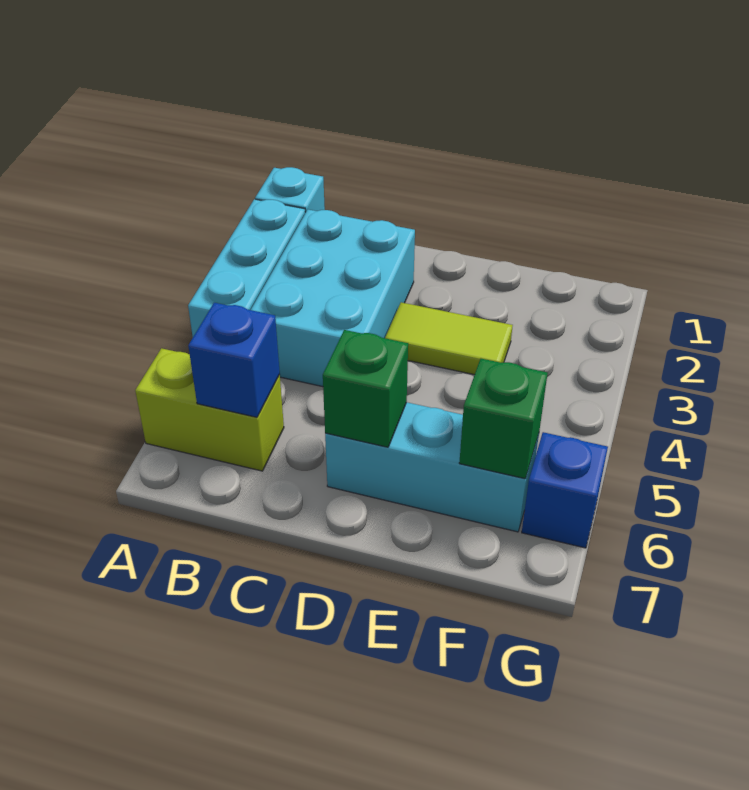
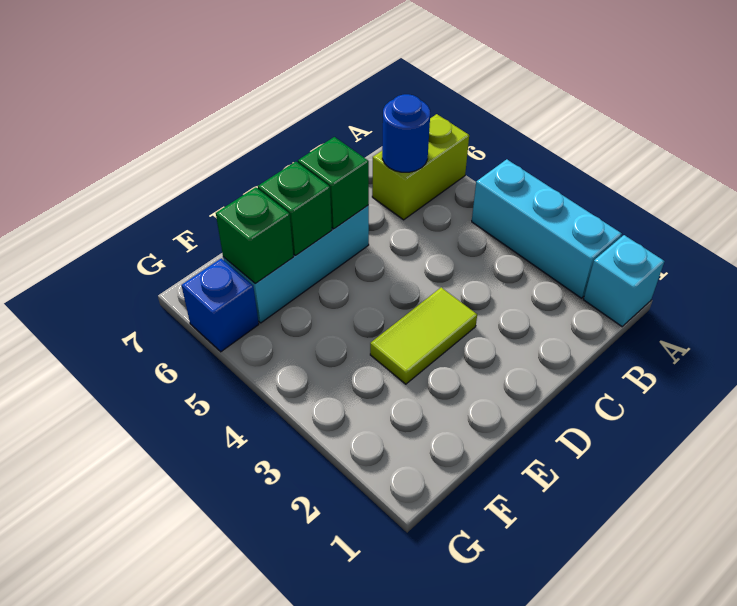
cyan 2x3 brick [251,209,415,387] -> none
blue 1x1 brick [188,303,280,417] -> blue 1x1 round brick [382,94,430,172]
none -> green 1x1 brick [258,162,332,255]

